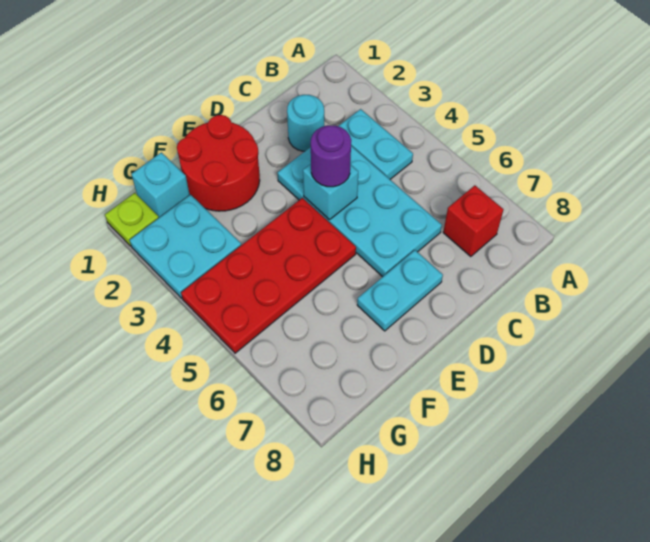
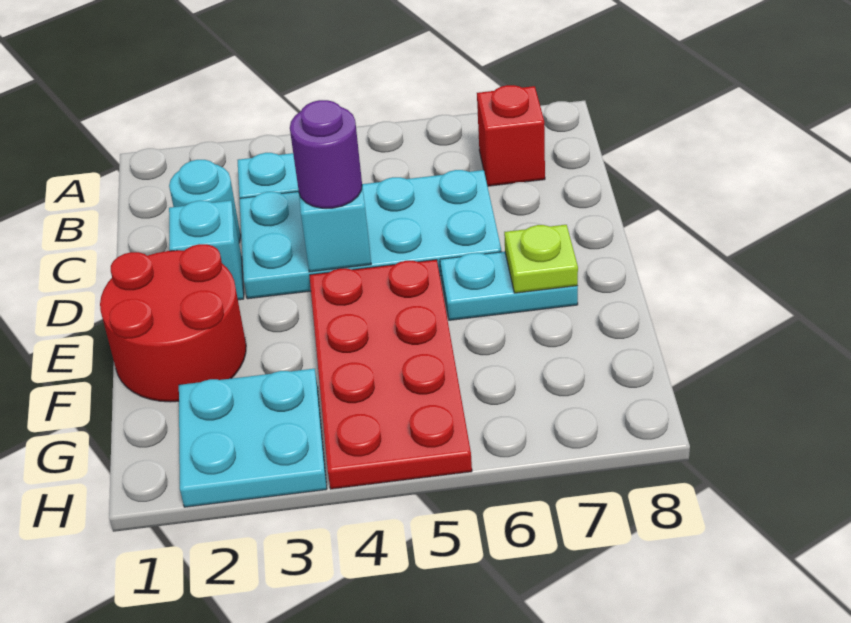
cyan 1x2 plate [357,250,443,331] -> cyan 1x2 plate turned to [440,252,578,320]
cyan 1x1 brick [131,152,190,217] -> cyan 1x1 brick moved to [169,200,244,300]
lime 1x1 plate [105,193,159,246] -> lime 1x1 plate moved to [504,225,578,293]

